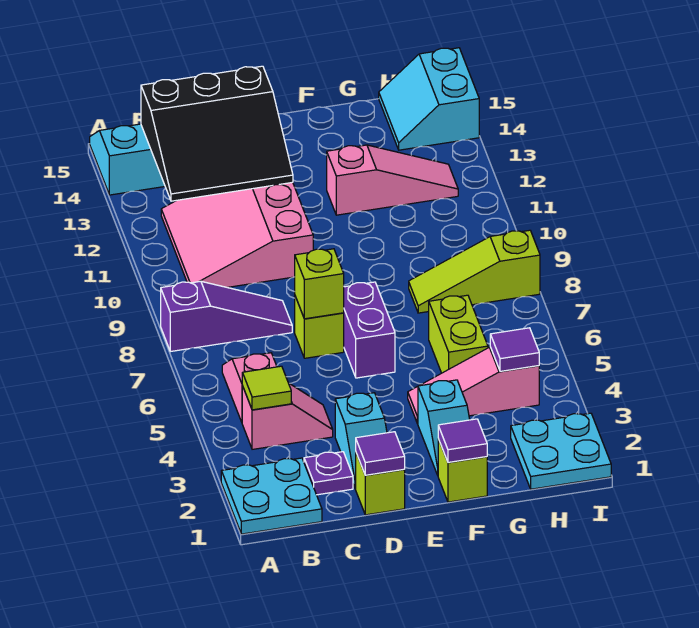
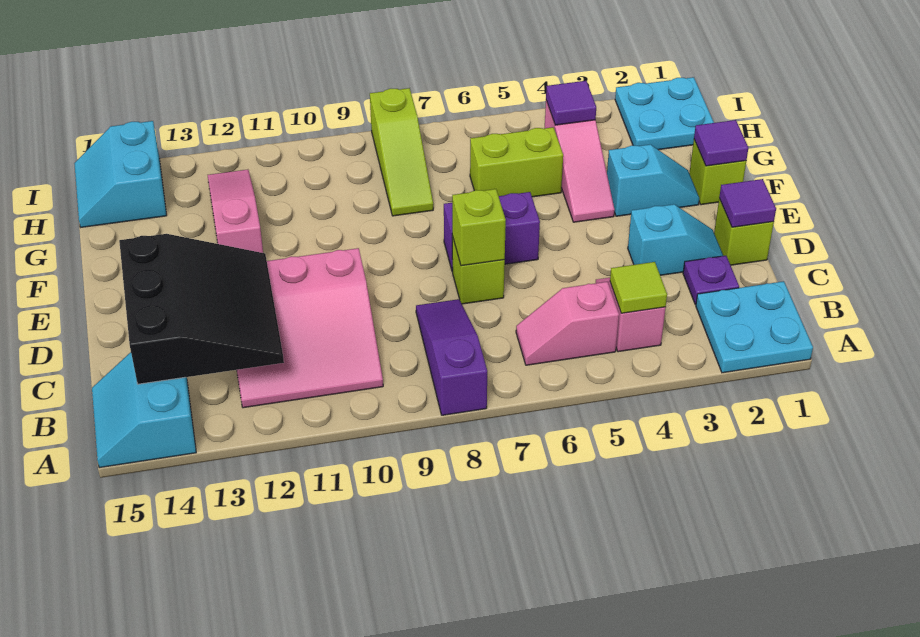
cyan 2x2 slope [379,48,479,150] -> cyan 2x2 slope turned to [74,121,167,227]

